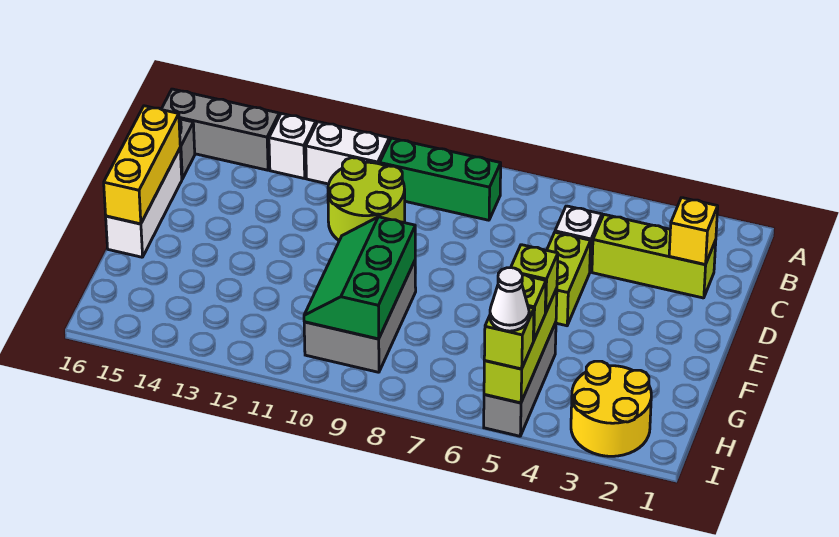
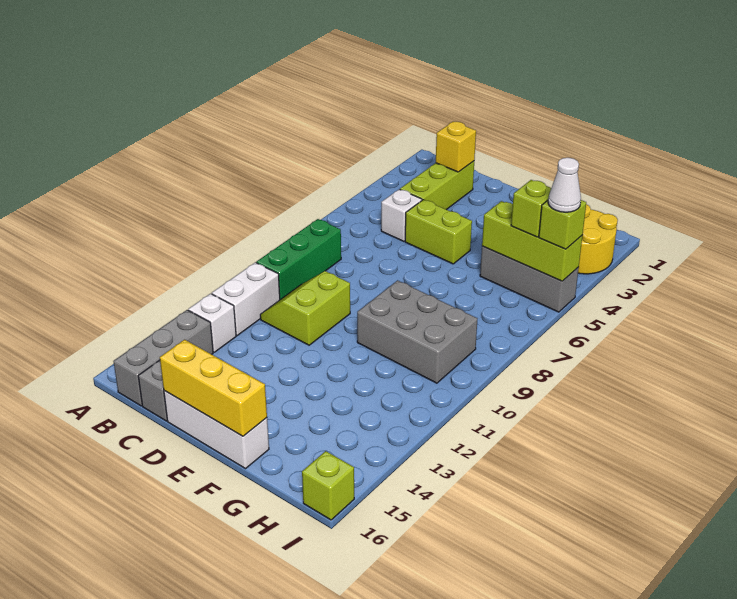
lime 2x2 round brick [328,158,405,241] -> lime 2x2 slope [260,271,350,345]
green 2x3 slope [304,217,415,339] -> none
lime 1x1 brick [511,245,558,313] -> lime 1x1 brick moved to [302,451,354,520]

